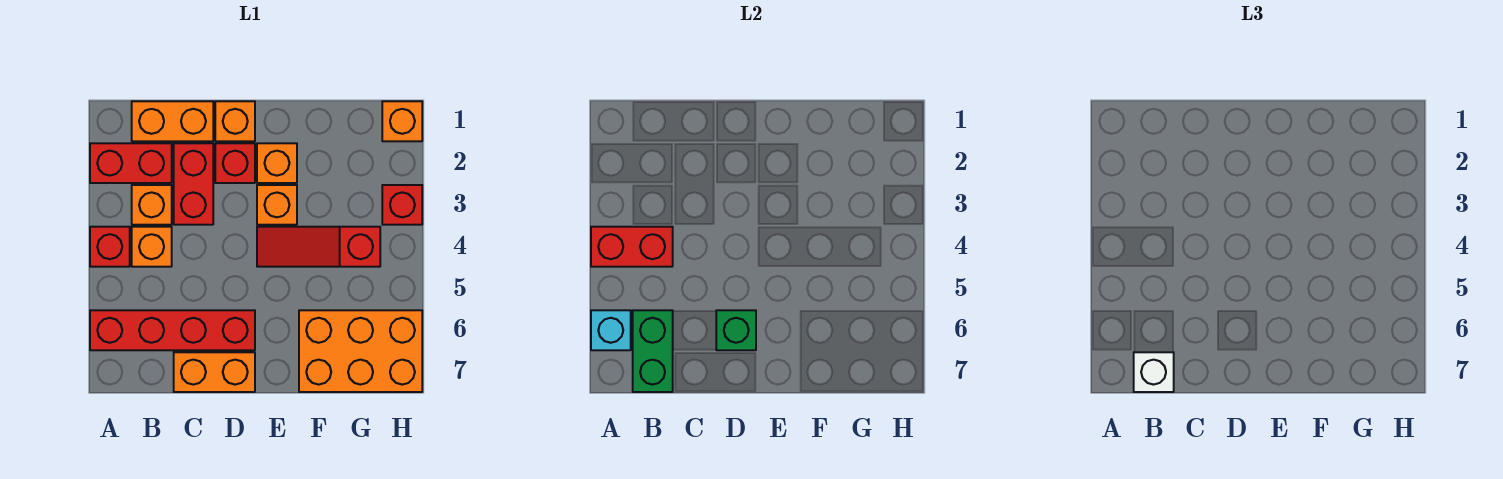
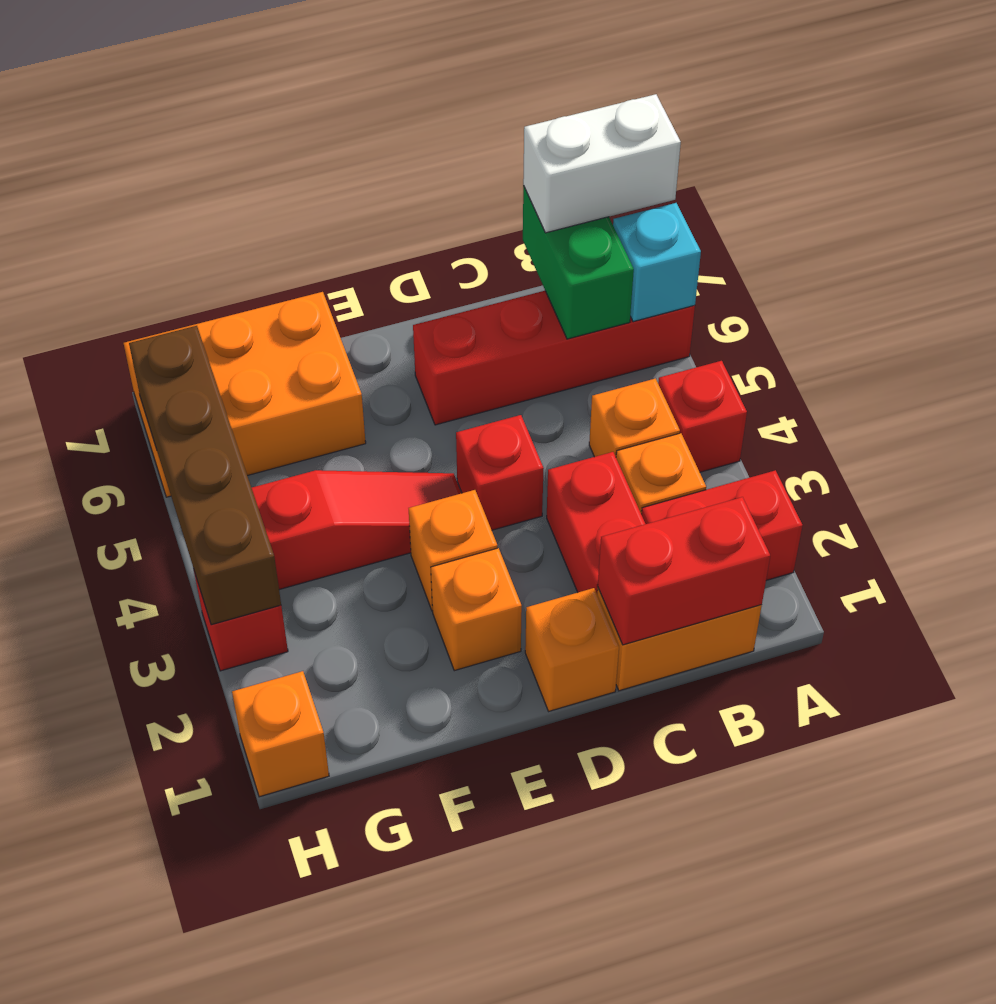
red 1x2 brick [591,227,673,267] -> red 1x2 brick moved to [598,497,770,645]
white 1x1 brick [1134,352,1174,392] -> white 1x2 brick [523,94,681,233]
orange 1x2 brick [174,352,255,392] -> none
red 1x1 brick [215,143,255,183] -> red 1x1 brick moved to [456,415,544,530]
green 1x1 brick [716,310,756,350] -> none
none -> brown 1x4 brick [129,326,281,625]

